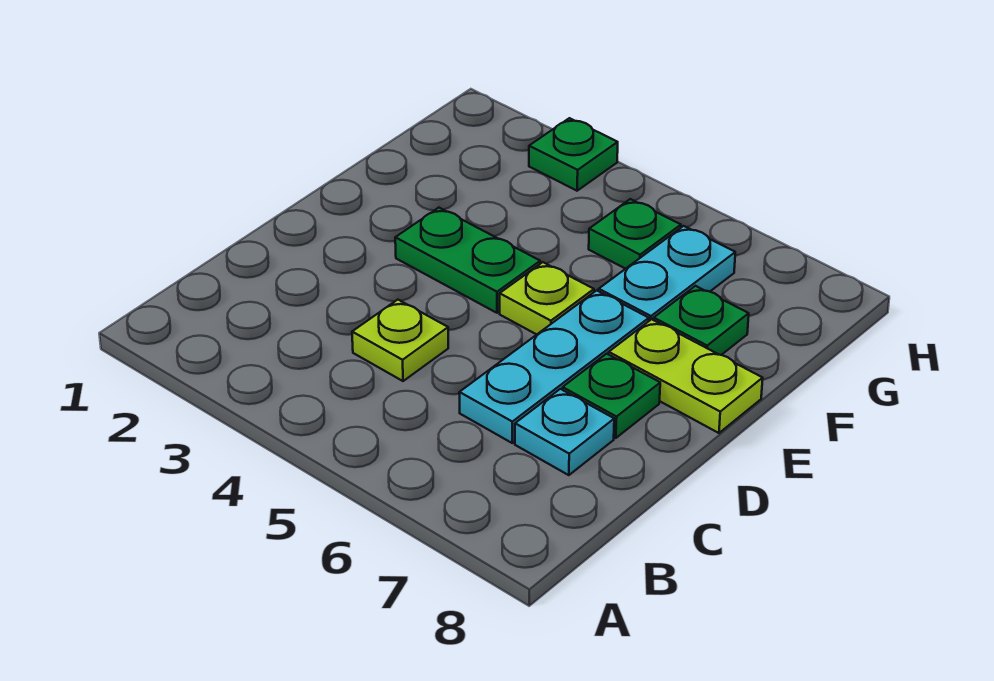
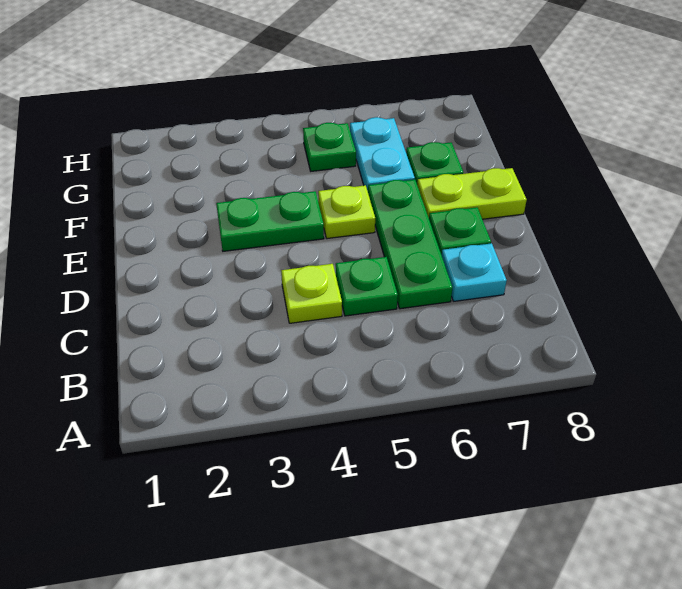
cyan 1x3 plate [459,290,649,443] -> green 1x3 plate [368,180,453,309]
green 1x1 plate [529,118,618,191] -> green 1x1 plate moved to [336,257,398,316]

